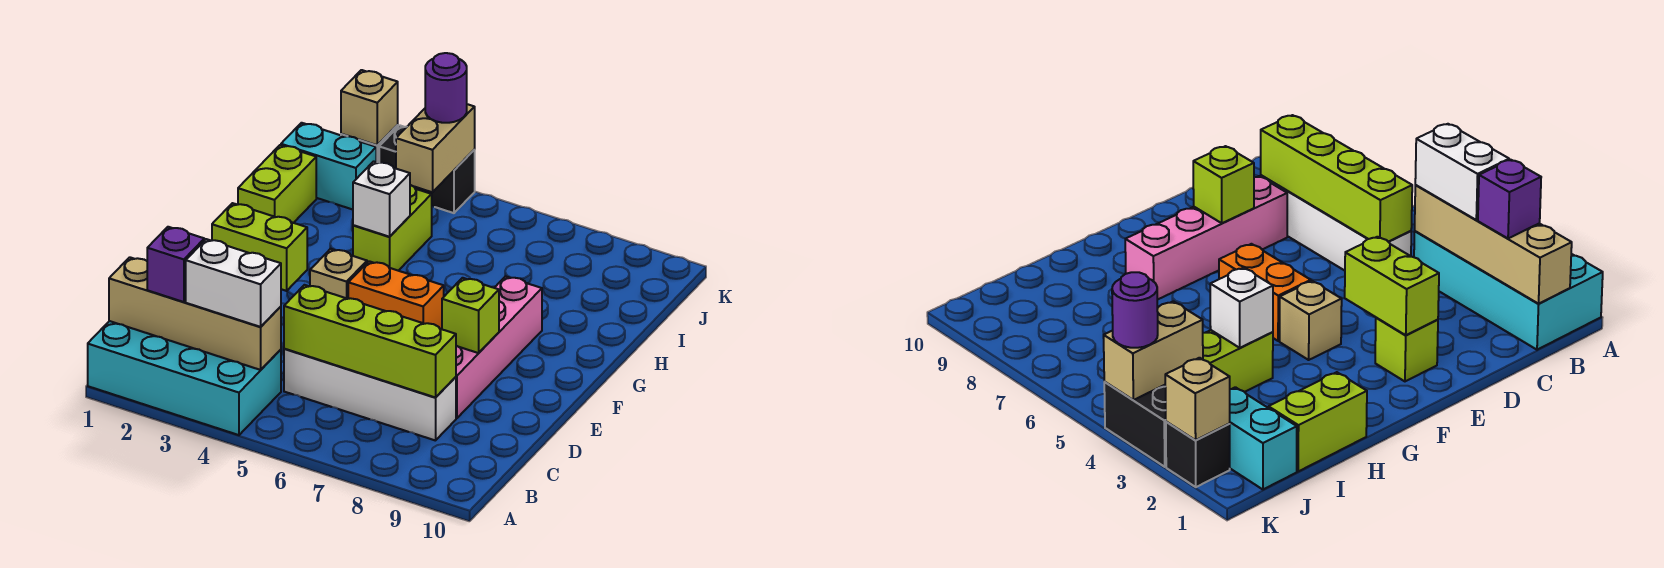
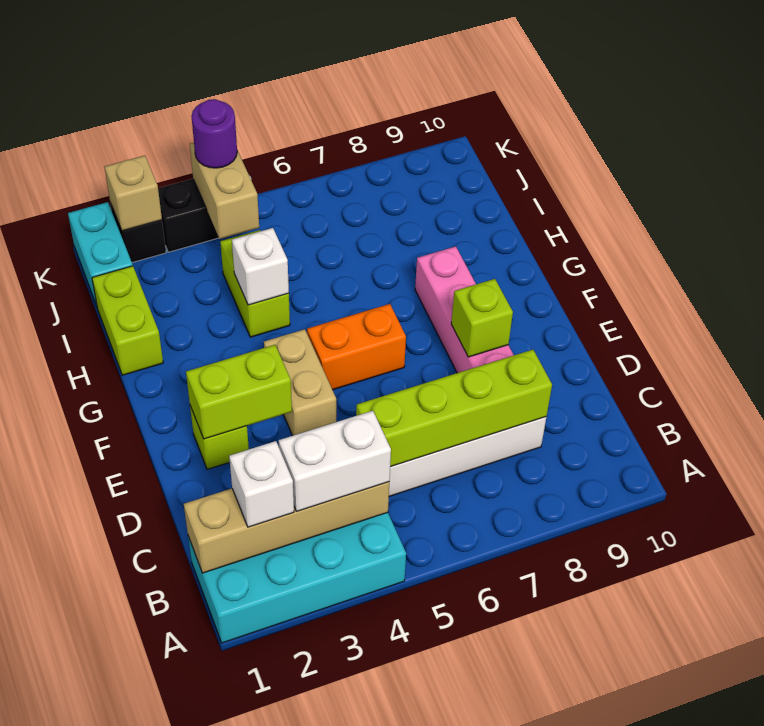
purple 1x1 brick [147,227,204,302] -> white 1x1 brick [229,441,294,527]
tan 1x1 brick [310,249,367,299] -> tan 1x2 brick [264,329,336,436]
cyan 1x2 brick [281,123,376,210] -> cyan 1x2 brick turned to [68,202,133,306]

